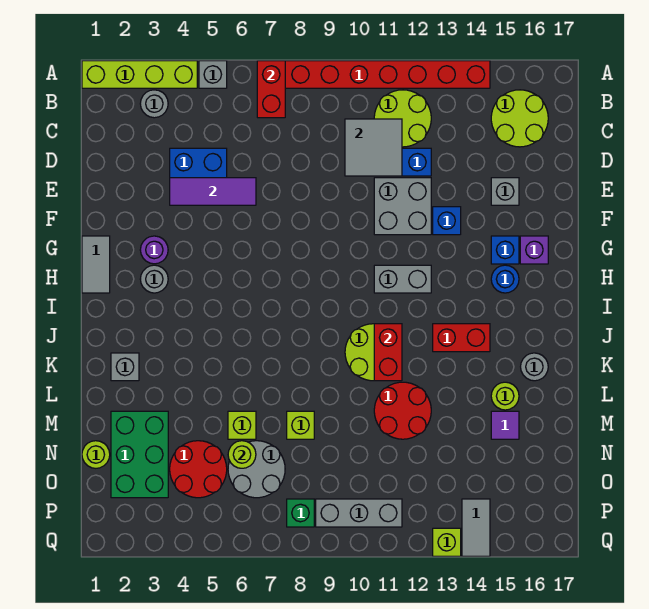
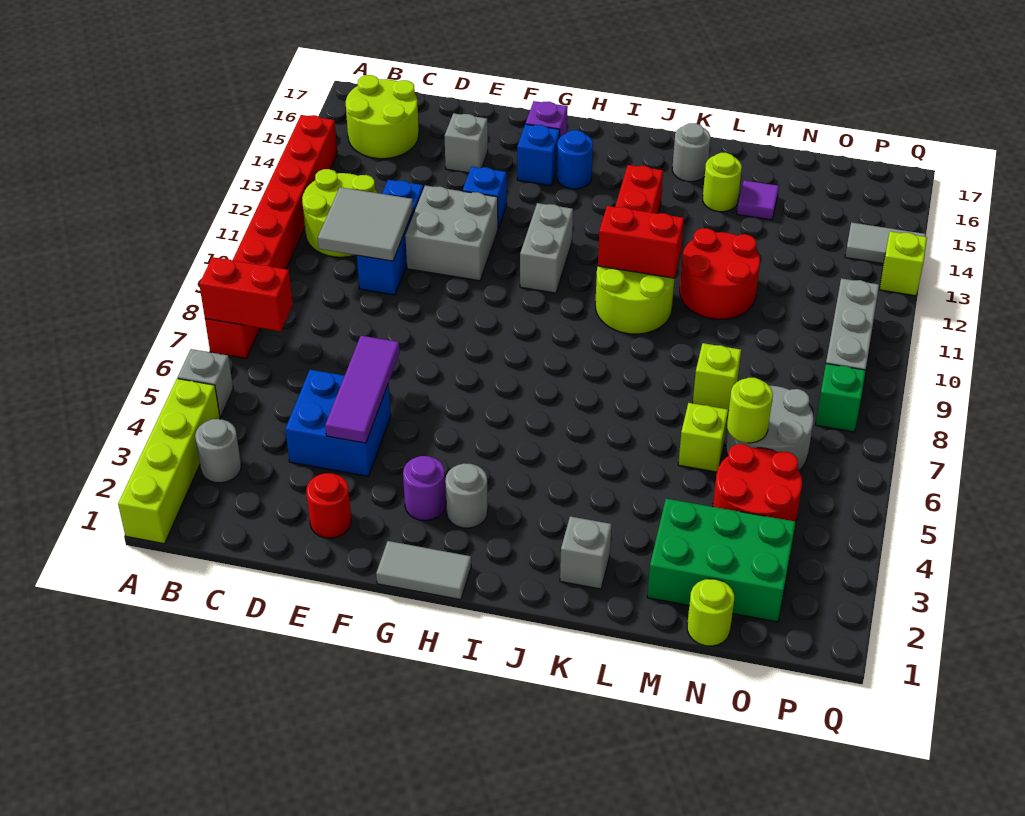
none -> red 1x1 round brick [306,473,351,538]

